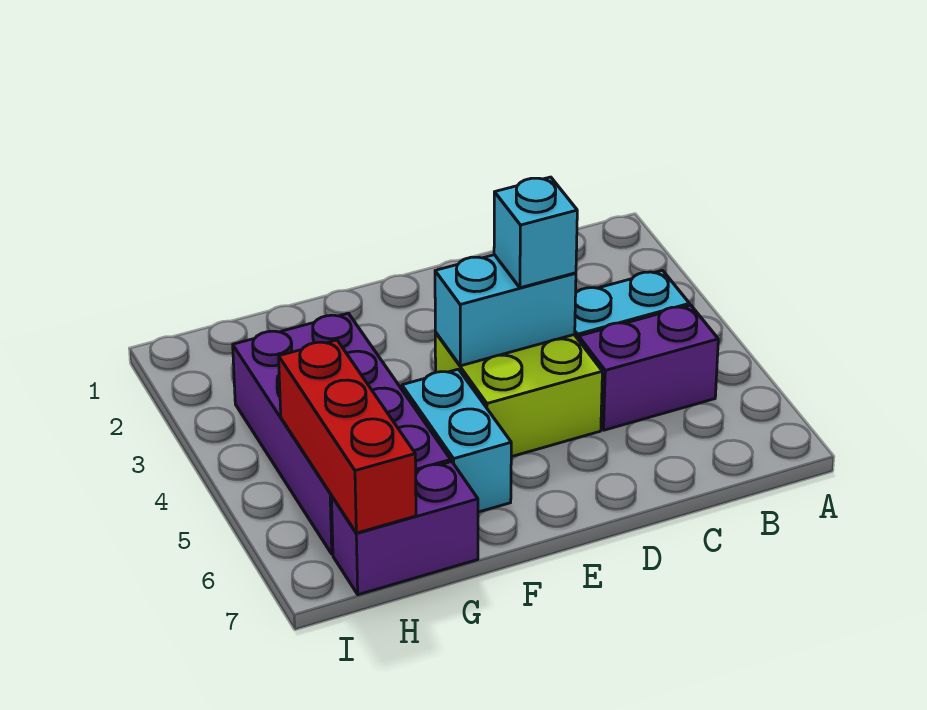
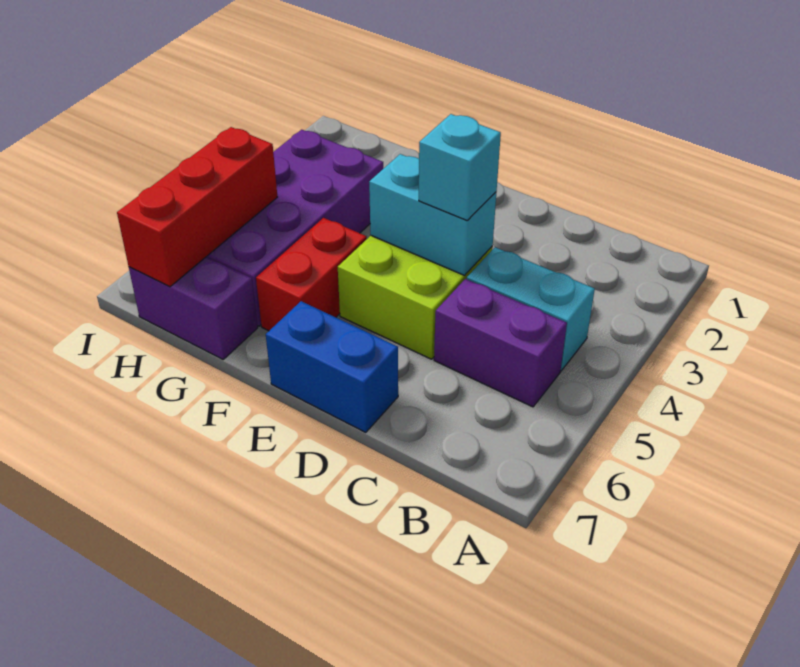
none -> blue 1x2 brick [266,301,398,432]
cyan 1x2 brick [402,369,511,512] -> red 1x2 brick [256,218,367,331]

